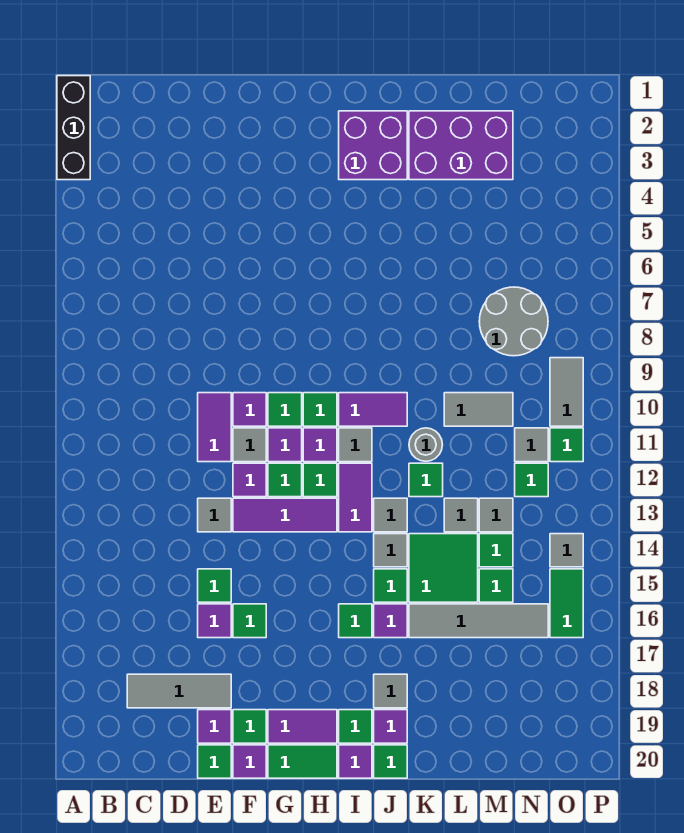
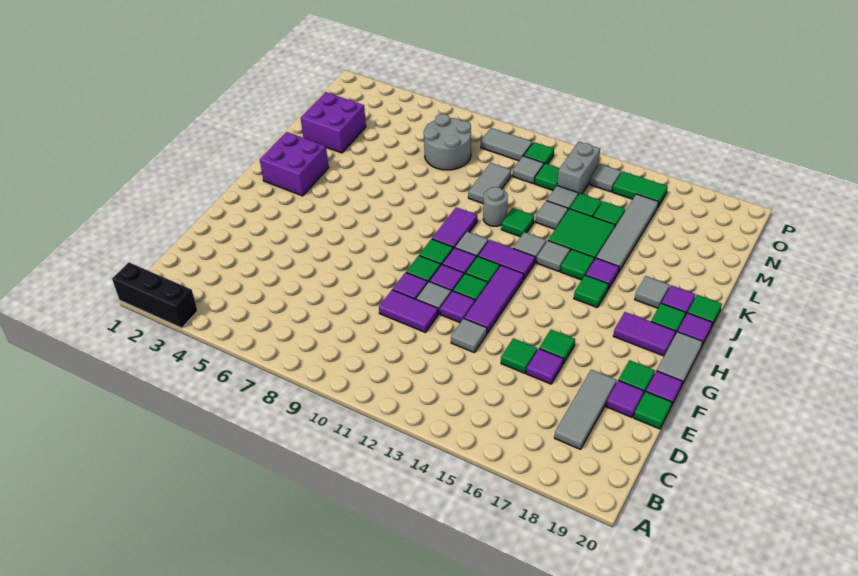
purple 1x2 tile [268,710,337,743] -> purple 1x2 tile turned to [613,312,676,356]
green 1x2 tile [268,745,337,778] -> grey 1x2 tile [657,332,703,387]
purple 2x3 brick [409,111,513,180] -> purple 2x2 brick [301,92,366,153]
none -> grey 1x2 brick [557,142,600,195]

